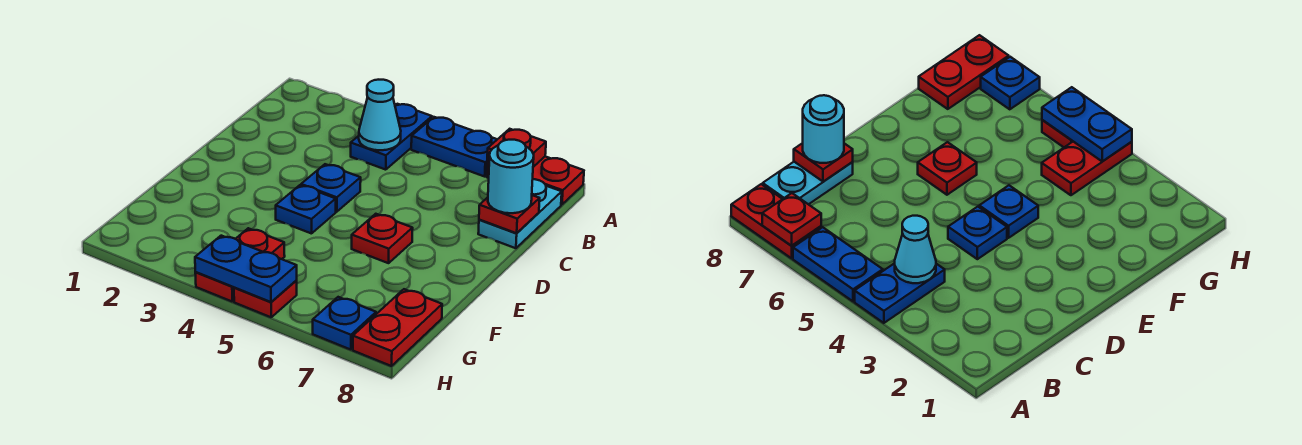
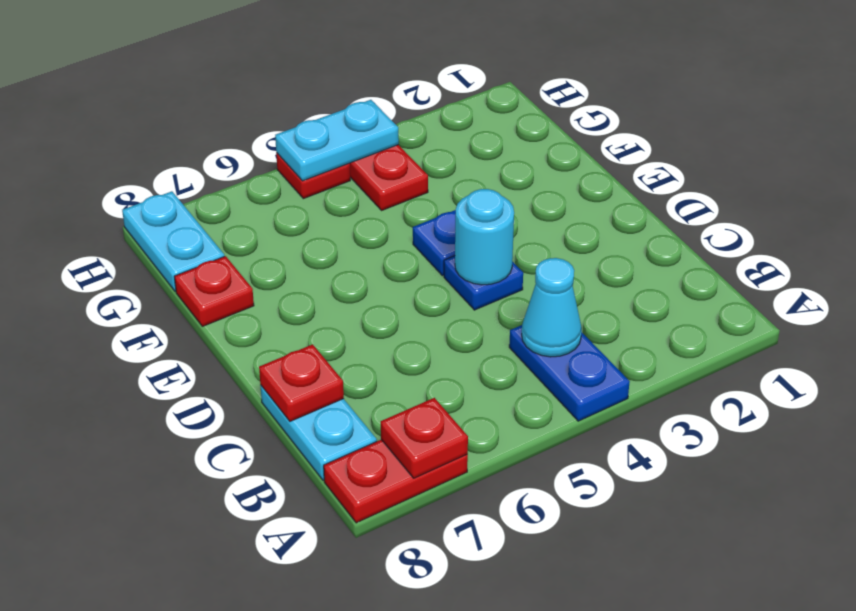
blue 1x2 plate [411,117,497,176] -> none
cyan 1x1 round brick [488,140,534,213] -> cyan 1x1 round brick moved to [455,189,514,285]
red 1x1 plate [352,214,413,263] -> red 1x1 plate moved to [174,256,254,326]
red 1x2 plate [353,289,442,366] -> cyan 1x2 plate [122,191,224,292]
blue 1x2 plate [195,236,297,302] -> cyan 1x2 plate [275,100,399,181]
blue 1x1 plate [313,297,376,350] -> none

